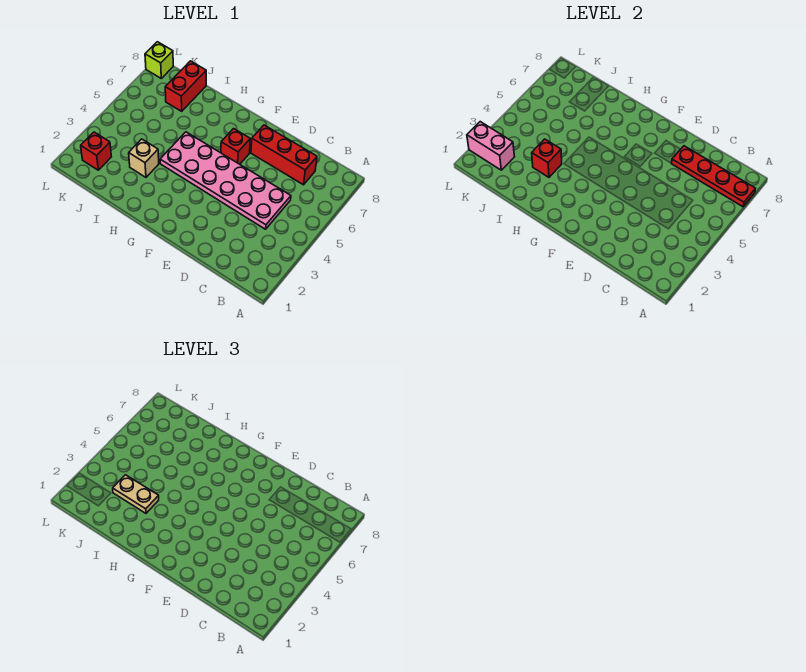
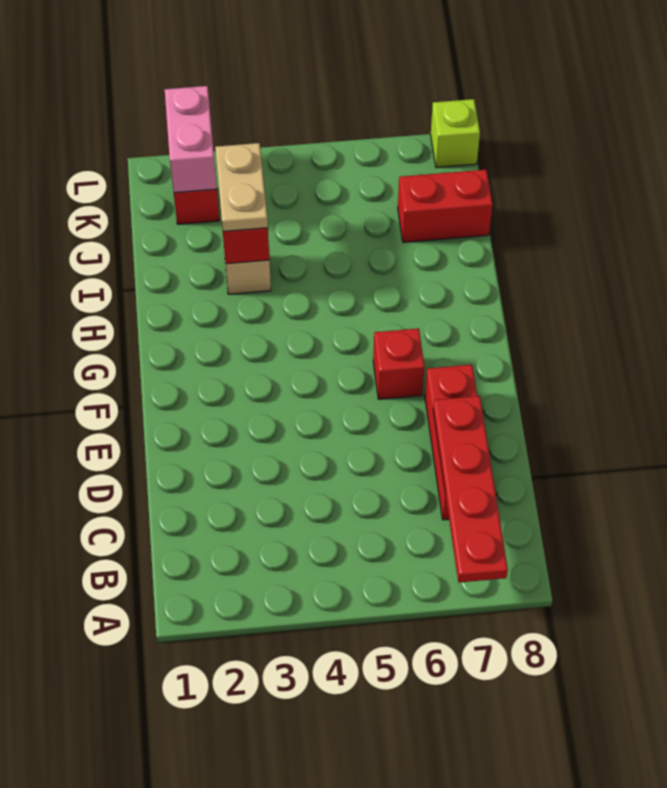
pink 2x6 plate [160,132,291,229] -> none

